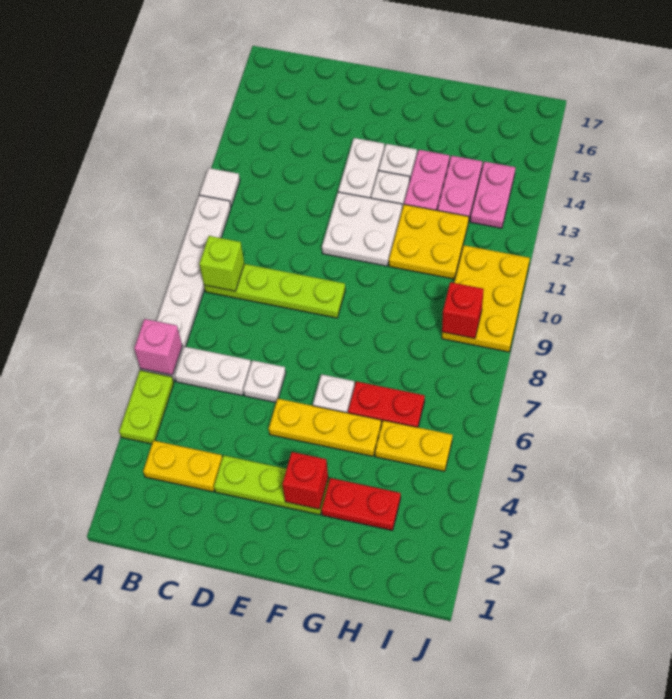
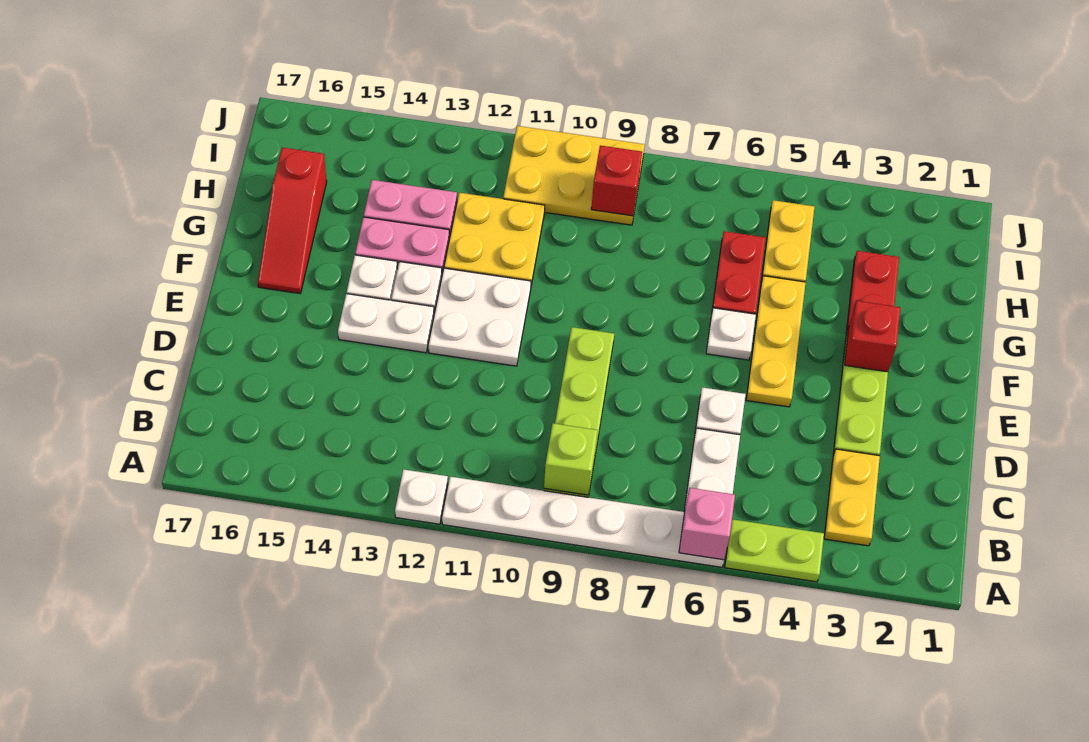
white 1x1 tile [200,168,240,206] -> white 1x1 plate [395,469,448,524]
none -> red 1x3 slope [258,148,327,293]
pink 1x2 plate [470,161,516,228] -> none

